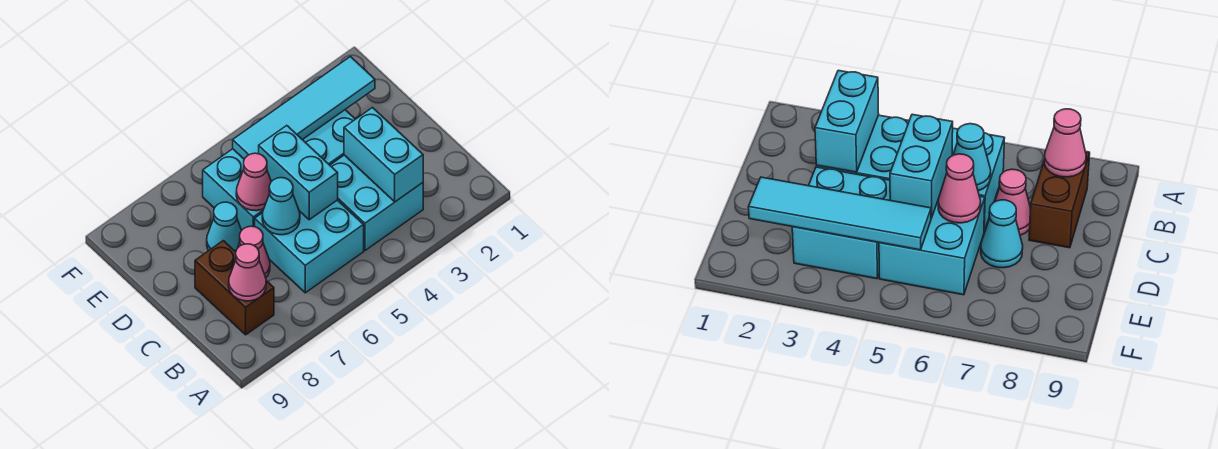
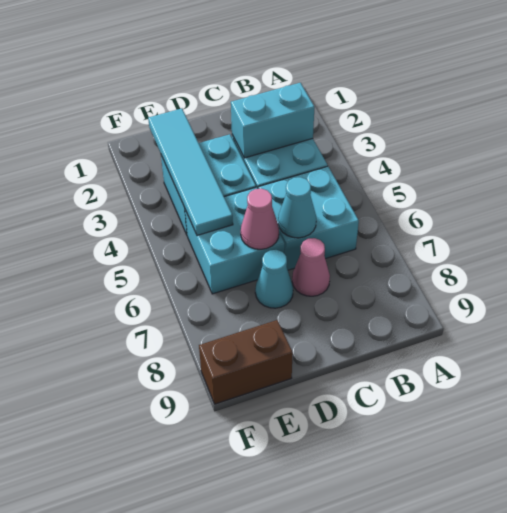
brown 1x2 brick [195,241,274,335] -> brown 1x2 brick moved to [199,320,293,404]
pink 1x1 cone [229,244,266,301] -> none
cyan 1x2 brick [259,126,338,220] -> none

